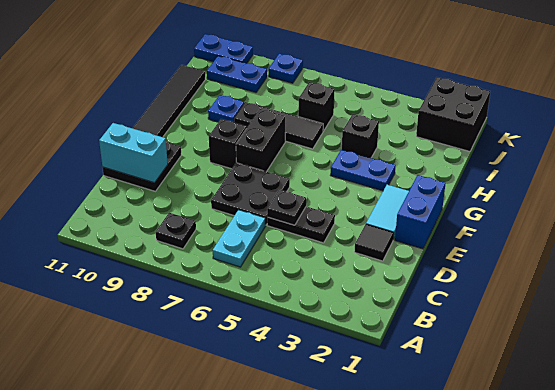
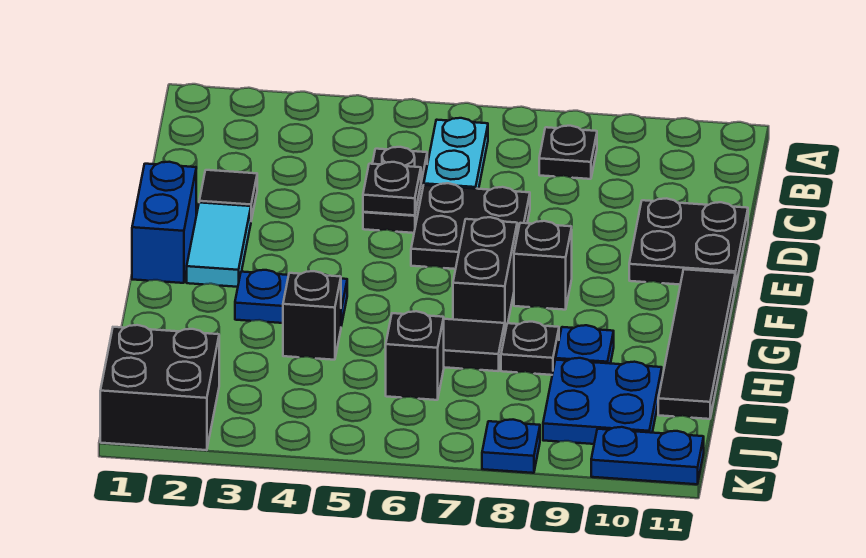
black 1x2 plate [267,206,335,243] -> black 1x2 plate turned to [363,147,427,233]
cyan 1x2 brick [99,123,168,183] -> none
blue 1x2 plate [207,56,267,92] -> blue 2x2 plate [543,358,662,444]

